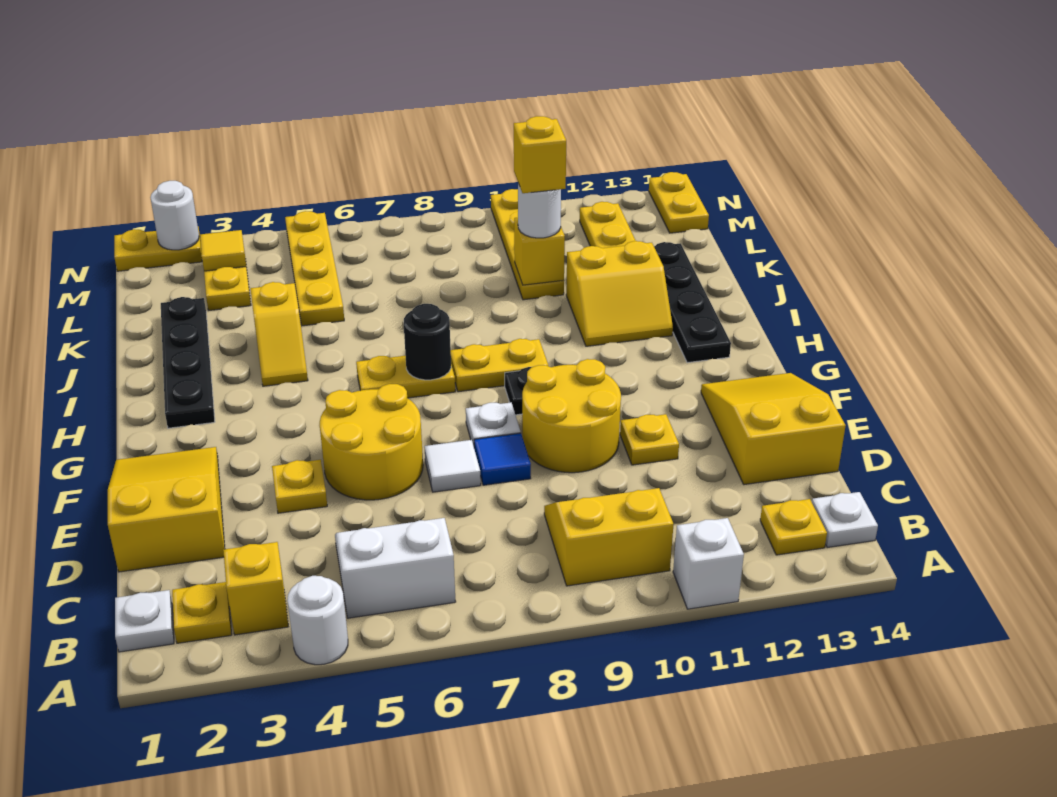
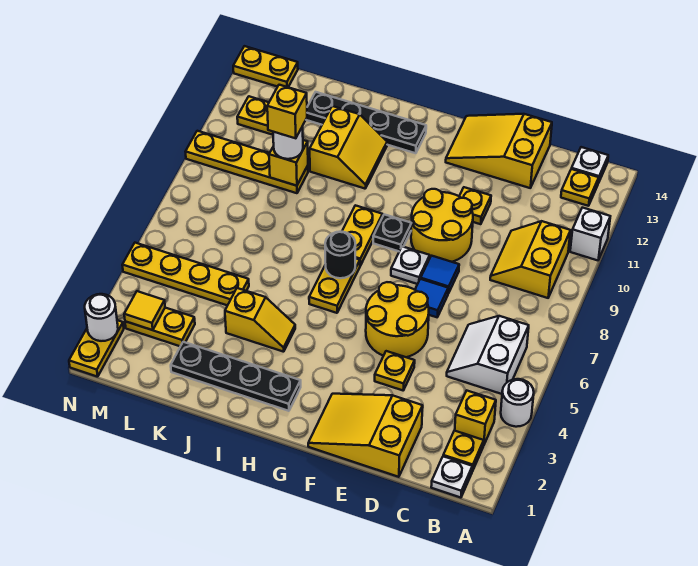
white 1x1 tile [424,440,481,492] -> blue 1x1 tile [415,279,448,317]

